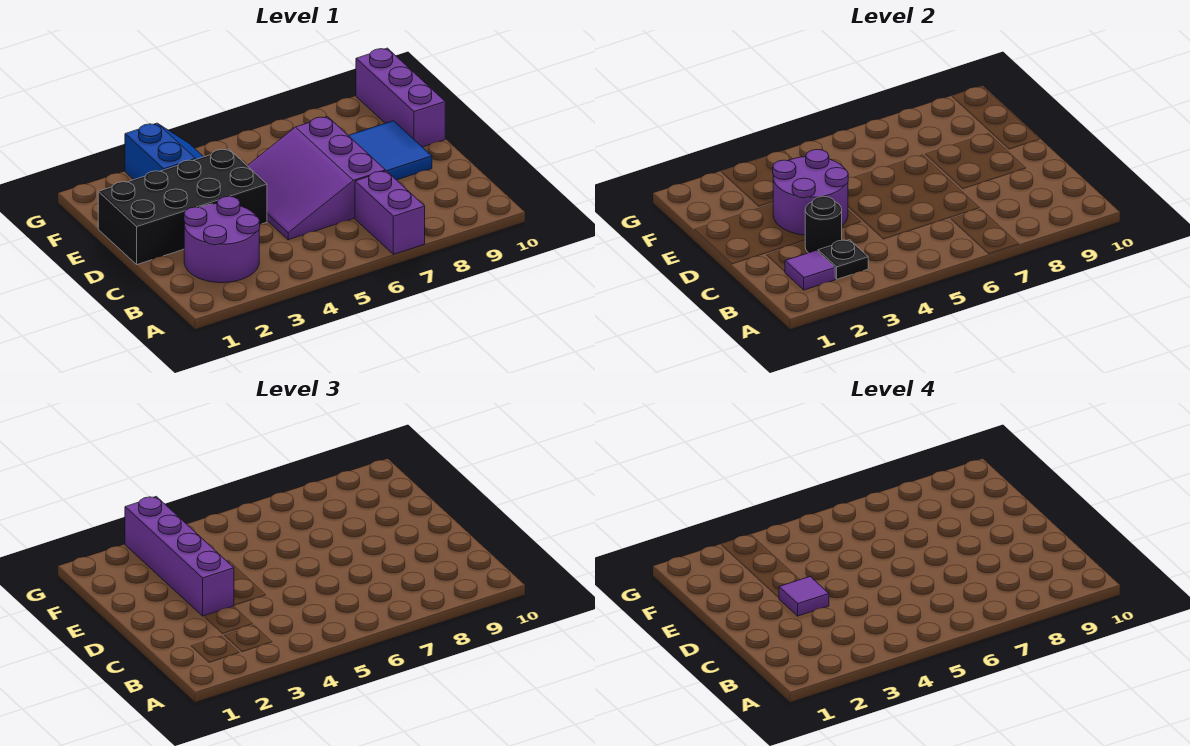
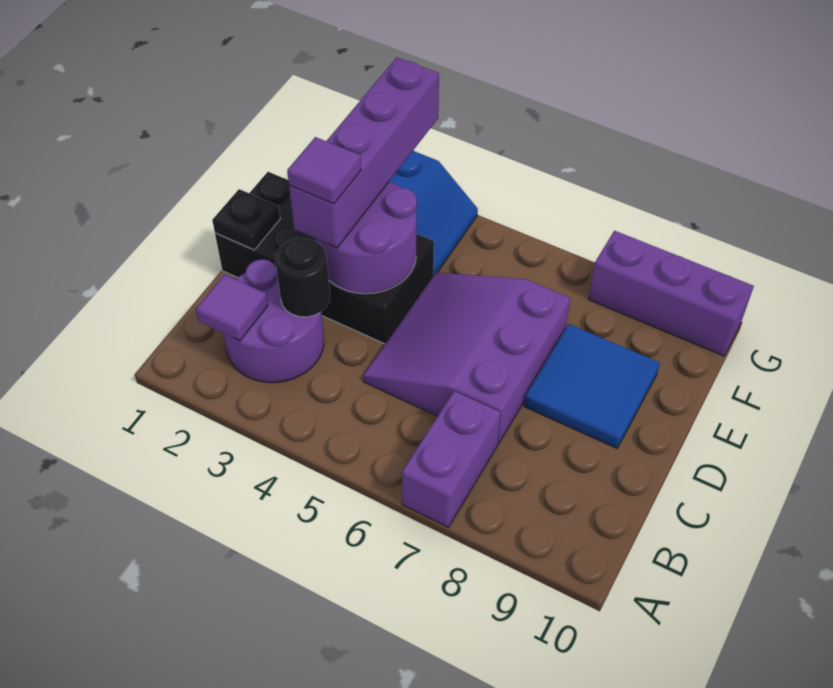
black 1x1 plate [818,240,868,279] -> black 1x1 plate moved to [212,189,280,250]
purple 1x3 brick [356,48,445,147] -> purple 1x3 brick turned to [588,231,754,356]

